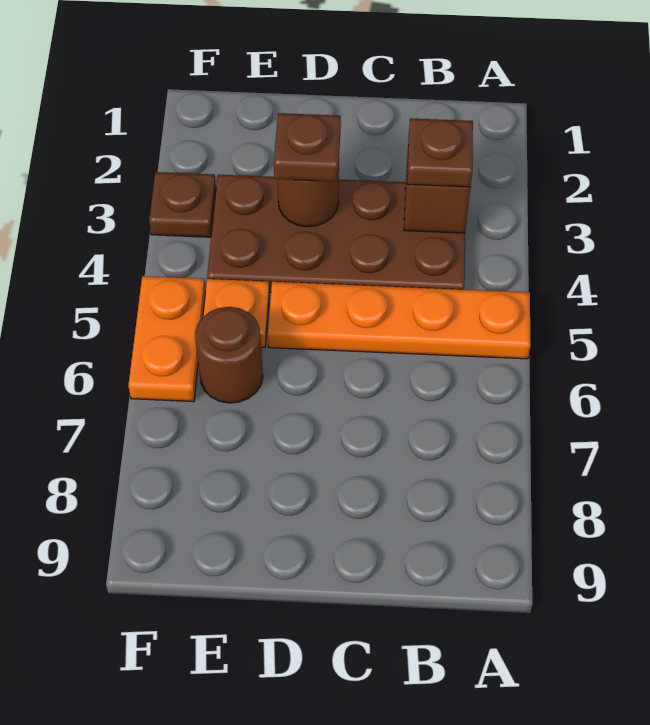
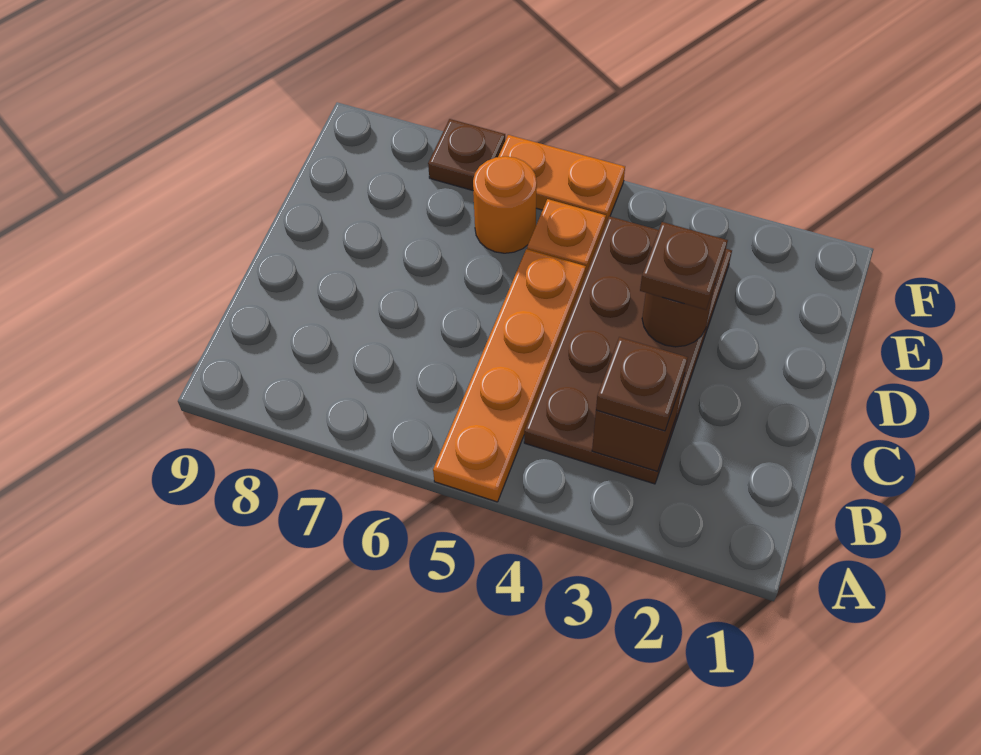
brown 1x1 round brick [195,307,263,403] -> orange 1x1 round brick [473,156,537,253]
brown 1x1 plate [149,172,216,237] -> brown 1x1 plate moved to [428,119,505,190]

